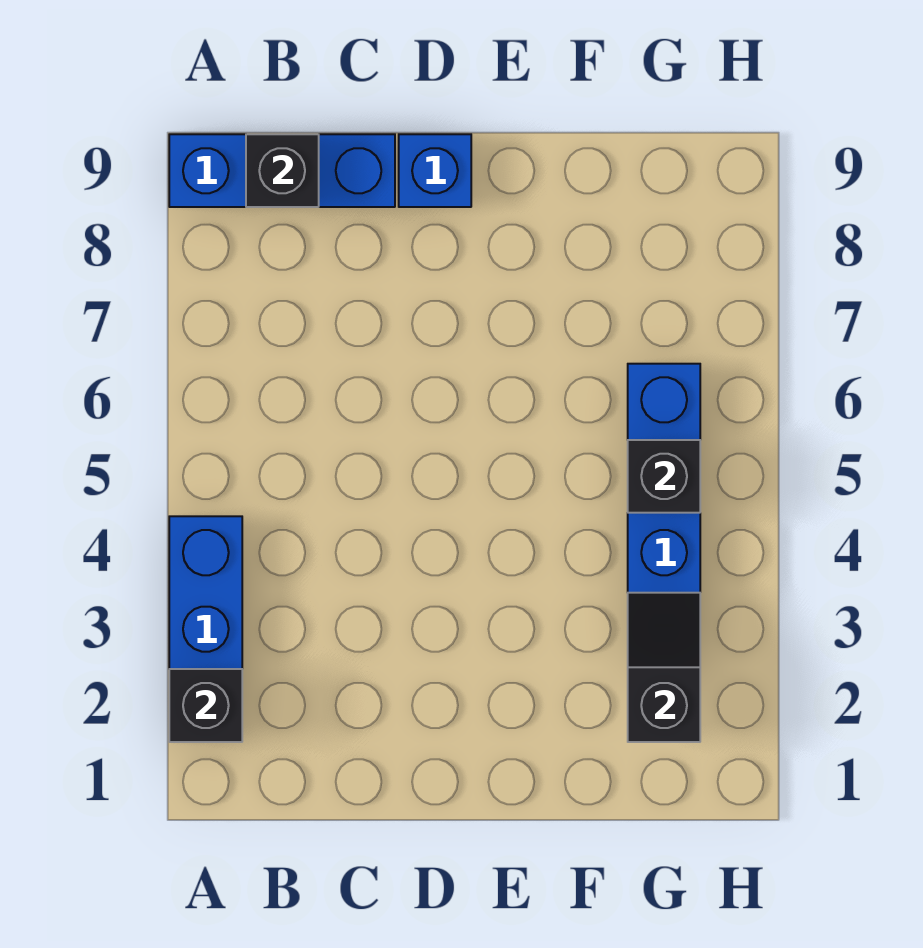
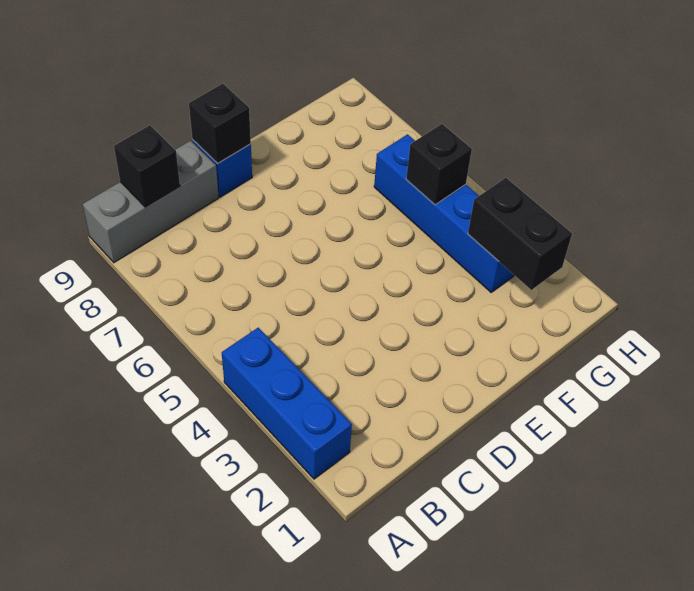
black 1x1 brick [169,669,242,742] -> black 1x1 brick moved to [189,84,251,163]
blue 1x3 brick [169,134,395,207] -> grey 1x3 brick [83,141,219,263]
black 1x2 slope [628,593,700,742] -> black 1x2 brick [468,178,572,290]

